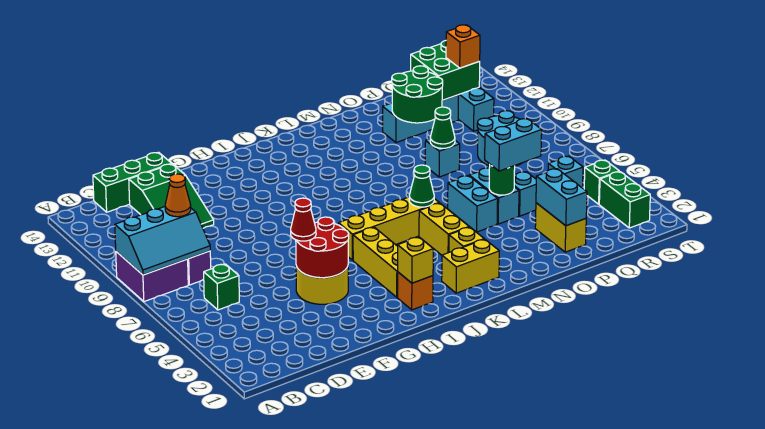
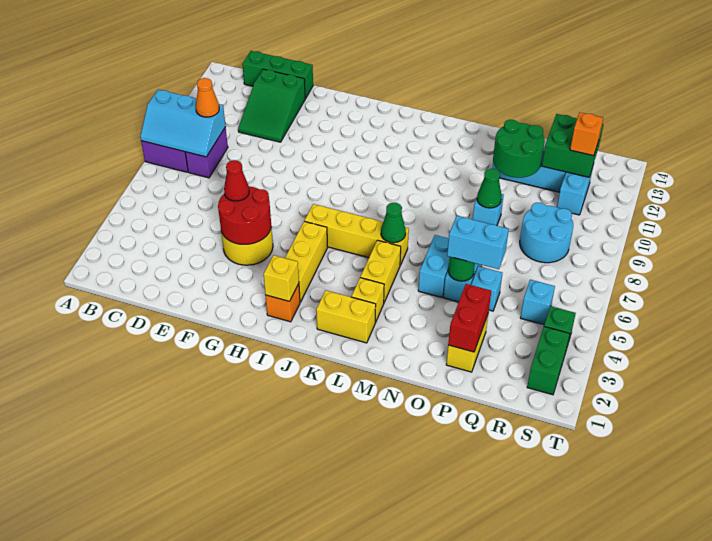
green 1x1 brick [204,264,239,310] -> none
cyan 1x2 brick [536,169,587,226] -> red 1x2 brick [448,284,491,352]

